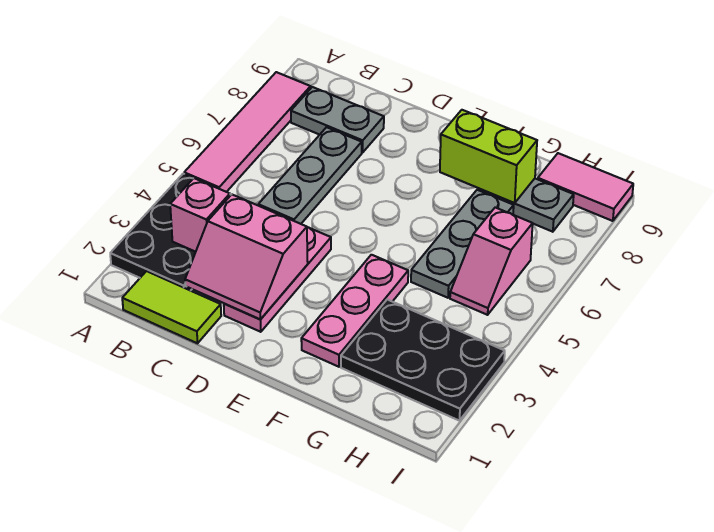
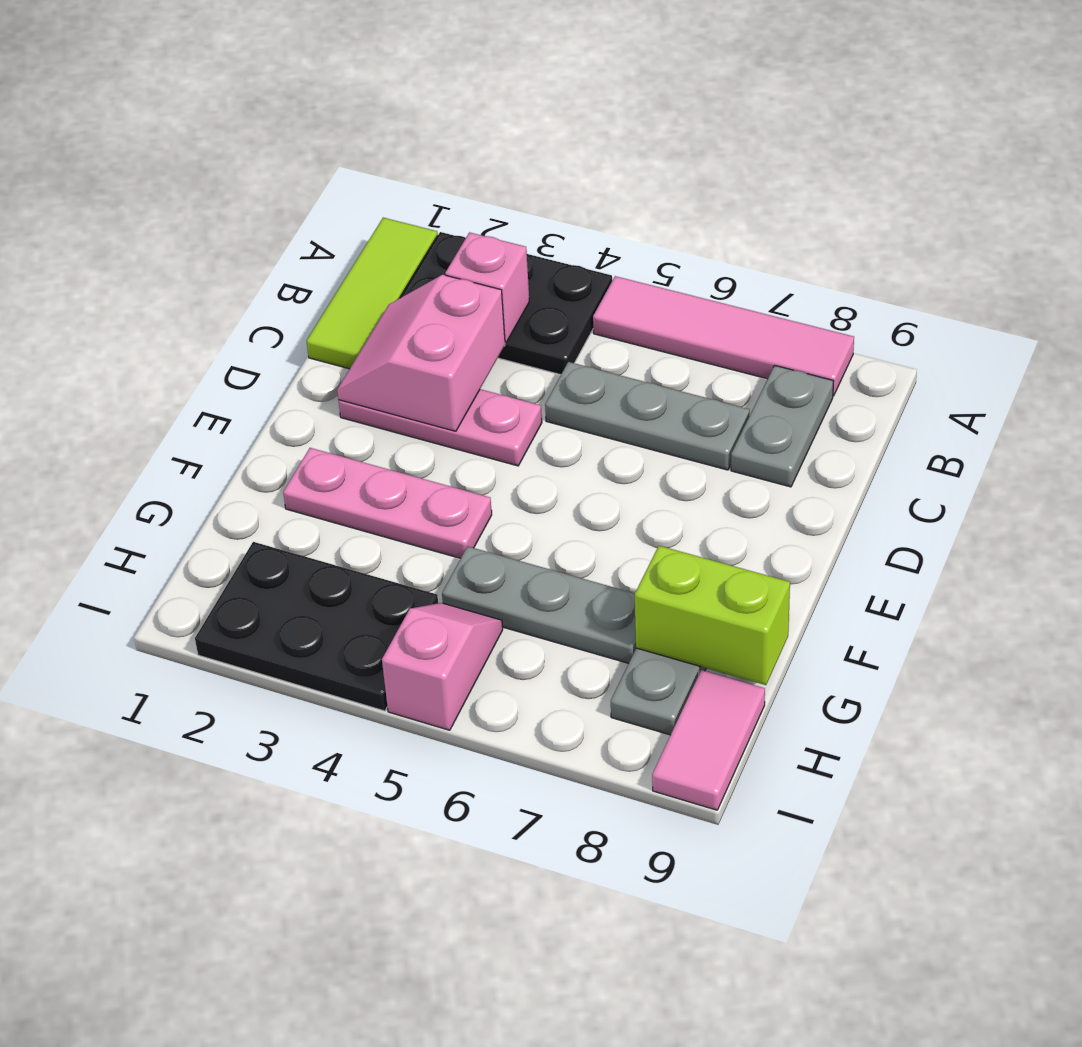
lime 1x2 tile [122,271,221,343] -> lime 1x3 tile [307,218,438,369]
lime 1x2 brick [440,110,537,203] -> lime 1x2 brick turned to [635,546,790,685]
black 2x3 plate [341,300,505,421] -> black 2x3 plate turned to [195,542,438,711]
pink 1x2 slope [450,208,533,315] -> pink 1x2 slope turned to [382,603,503,730]

